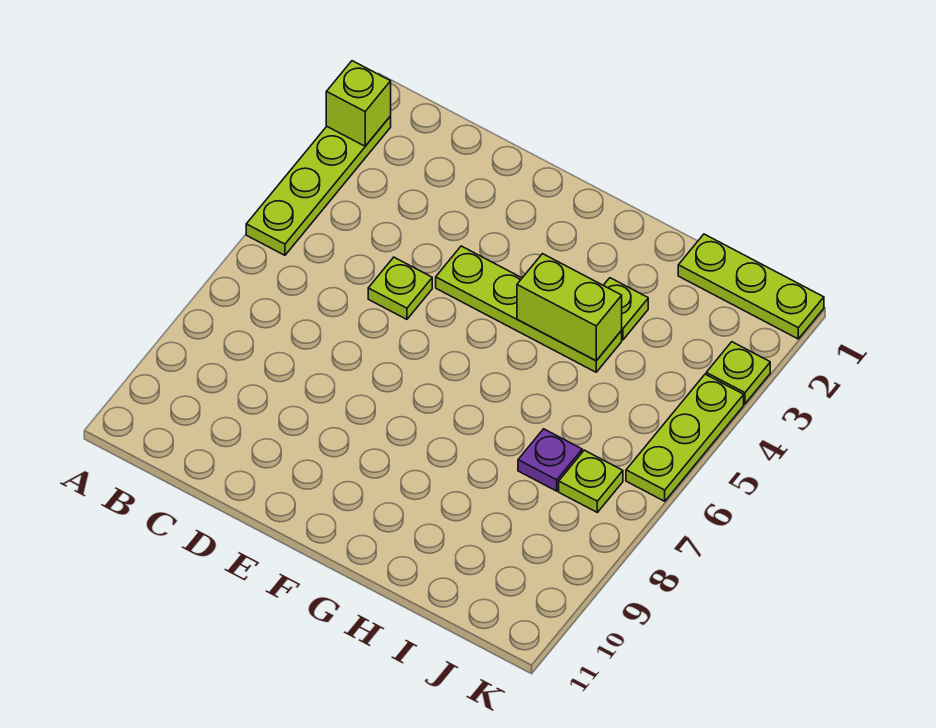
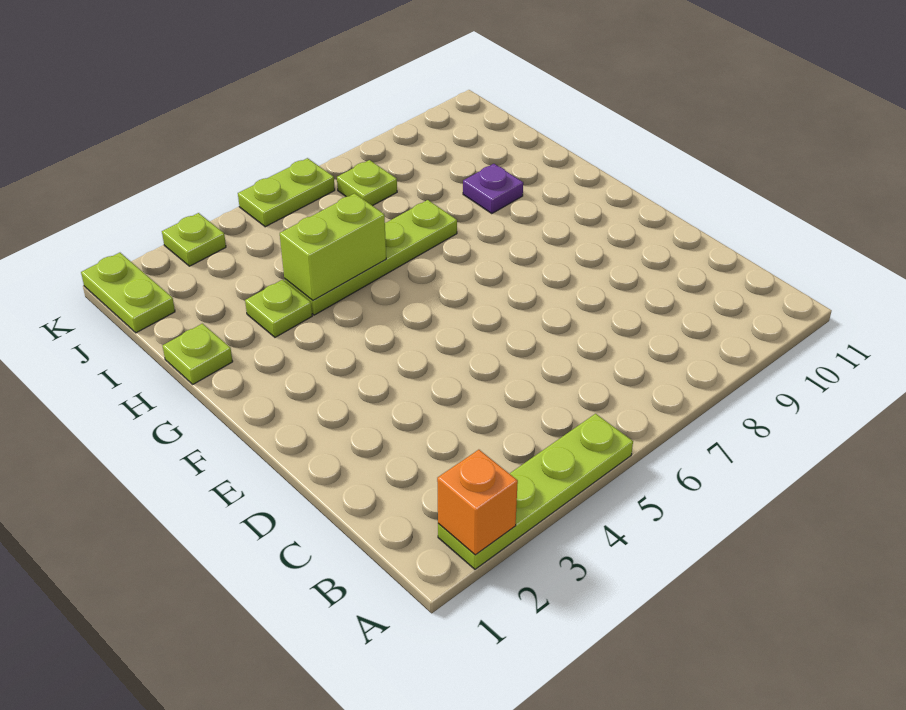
lime 1x1 brick [326,61,391,146] -> orange 1x1 brick [437,450,518,555]
lime 1x1 plate [368,257,432,319] -> lime 1x1 plate moved to [163,324,233,384]
lime 1x4 plate [436,246,622,372] -> lime 1x4 plate turned to [284,200,457,315]
lime 1x2 brick [517,254,622,361] -> lime 1x2 brick turned to [280,193,386,300]
lime 1x3 plate [678,234,824,339] -> lime 1x2 plate [81,253,175,333]
purple 1x1 plate [518,429,582,491] -> purple 1x1 plate moved to [463,164,523,214]
lime 1x3 plate [626,374,744,501] -> lime 1x2 plate [238,158,335,227]

